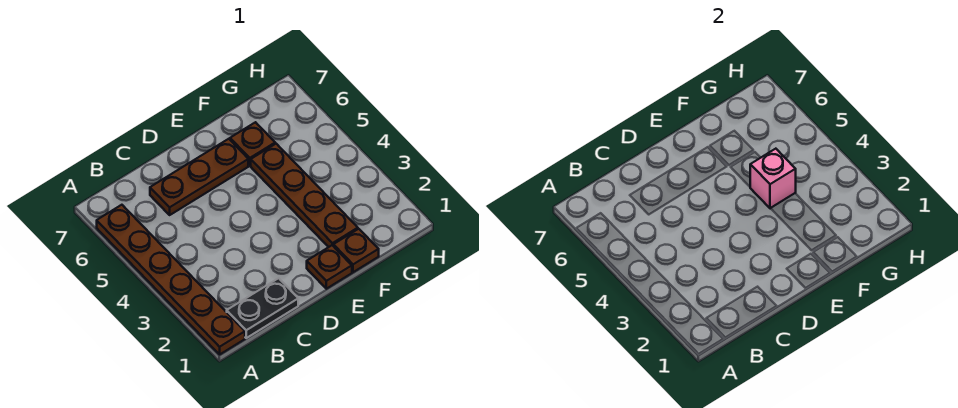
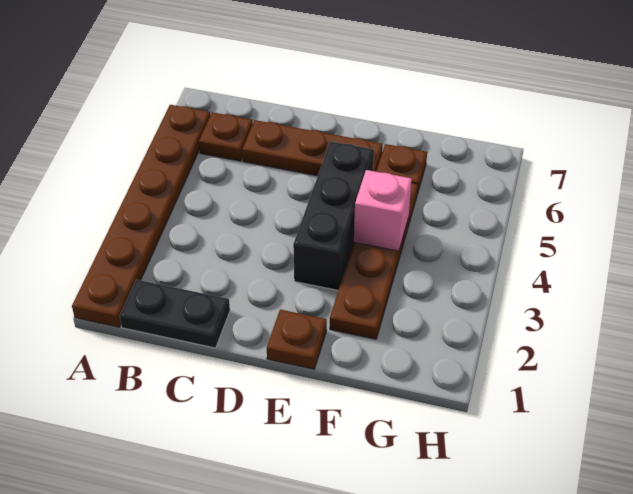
none -> black 1x3 brick [293,141,374,290]
brown 1x1 plate [333,229,379,272] -> brown 1x1 plate moved to [199,112,253,161]

